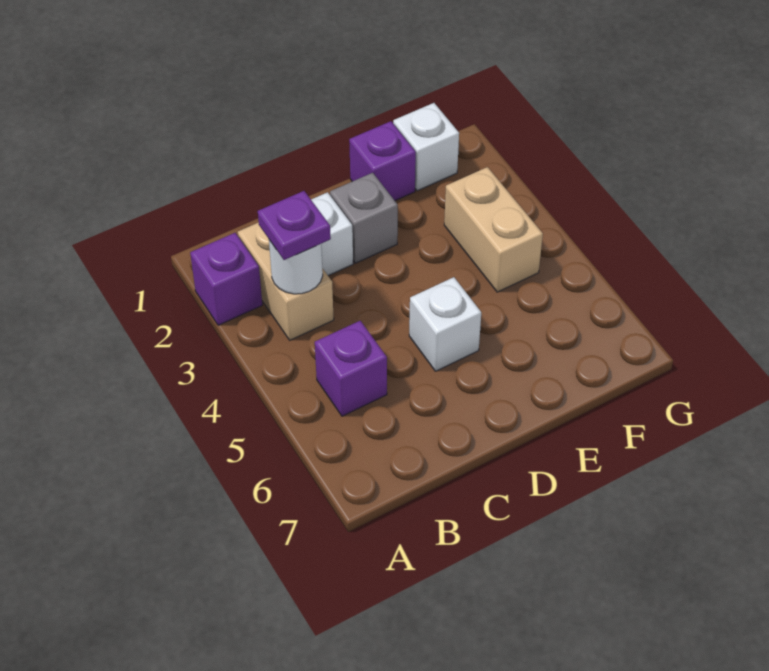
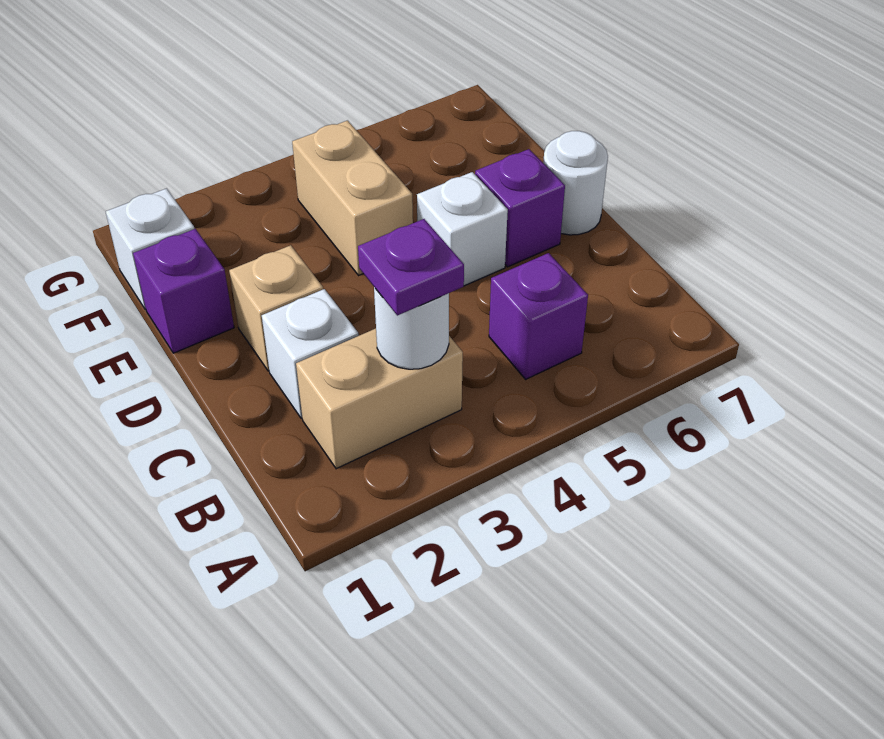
purple 1x1 brick [190,233,262,325] -> purple 1x1 brick moved to [475,149,565,267]
grey 1x1 brick [330,173,398,263] -> tan 1x1 brick [229,245,323,371]
none -> white 1x1 round brick [543,131,608,235]
tan 1x2 brick [444,167,543,292] -> tan 1x2 brick turned to [292,121,413,275]

